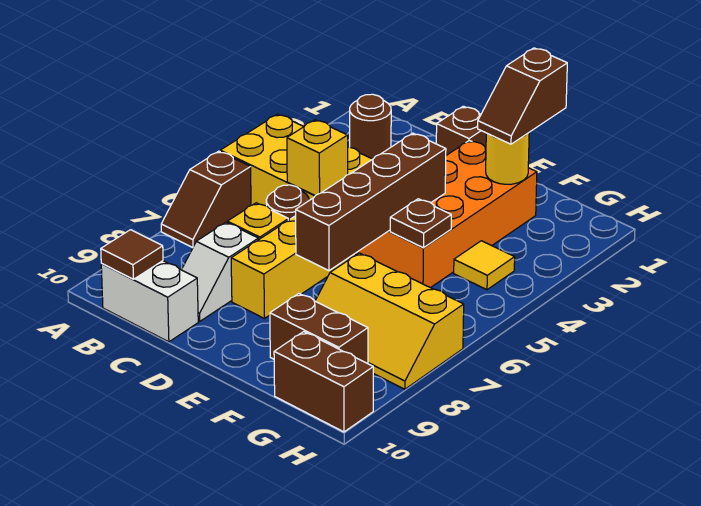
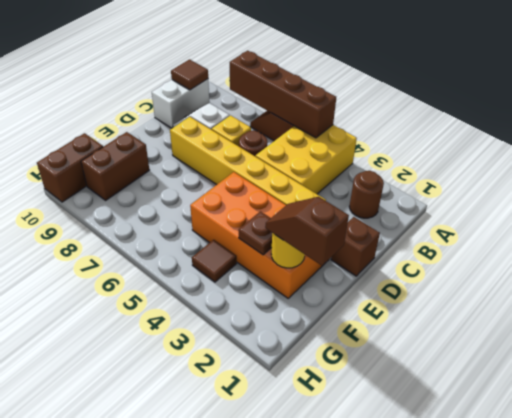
yellow 1x1 brick [287,120,348,196] -> none
brown 1x4 brick [296,133,446,271] -> brown 1x4 brick moved to [230,51,336,138]
brown 1x1 plate [390,199,451,248] -> brown 1x1 plate moved to [239,211,272,255]
yellow 2x3 slope [315,253,464,389] -> none
yellow 1x1 tile [454,241,515,290] -> brown 1x1 tile [192,240,237,282]

